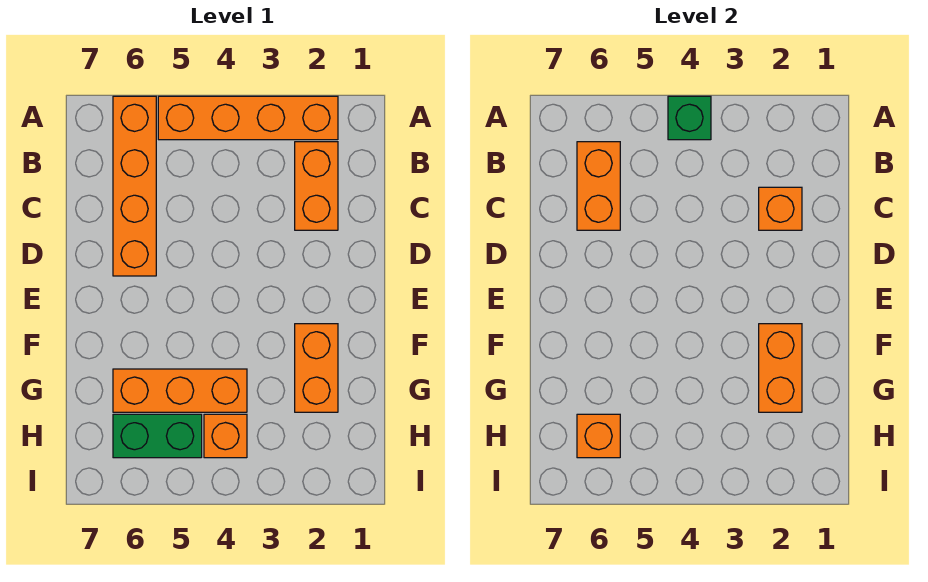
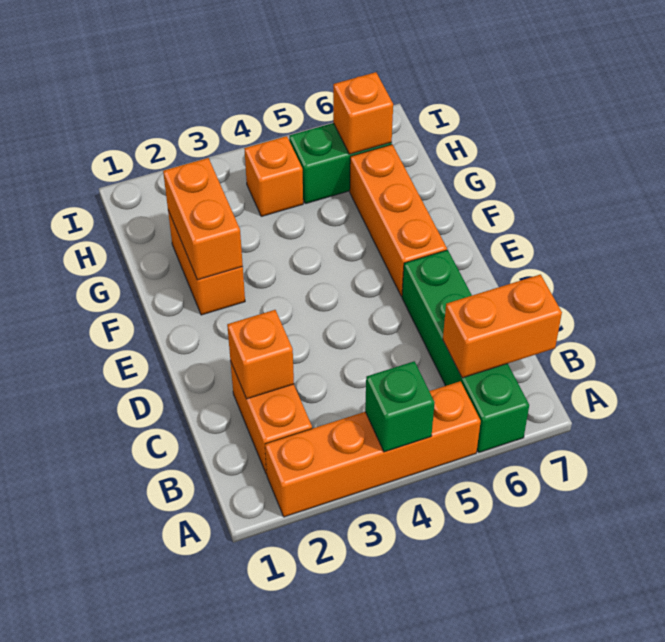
orange 1x4 brick [113,96,156,276] -> green 1x4 brick [402,250,529,452]
orange 1x2 brick [577,142,620,230] -> orange 1x2 brick turned to [443,275,562,378]
orange 1x3 brick [113,369,247,412] -> orange 1x3 brick turned to [350,145,447,296]

